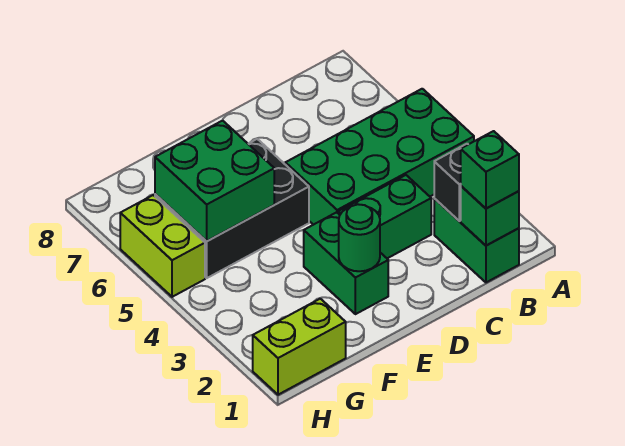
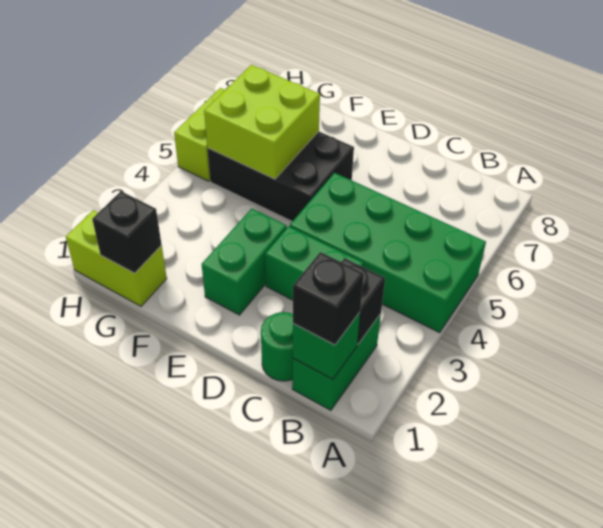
green 1x1 brick [461,131,519,208] -> black 1x1 brick [293,252,364,345]
green 1x1 round brick [339,204,380,271] -> green 1x1 round brick moved to [261,312,293,381]
green 2x2 brick [155,121,274,241] -> lime 2x2 brick [204,65,320,179]
none -> black 1x1 brick [92,191,162,273]

